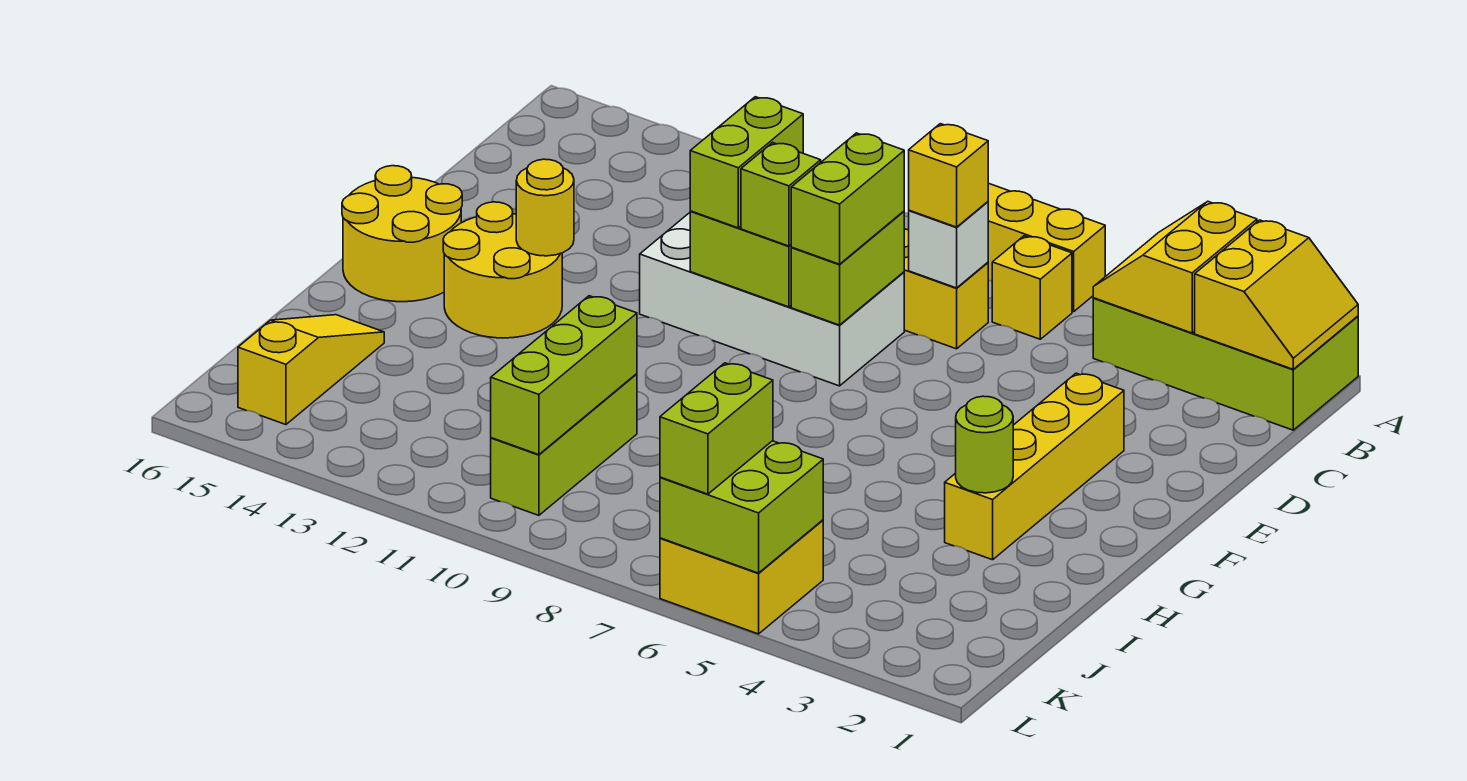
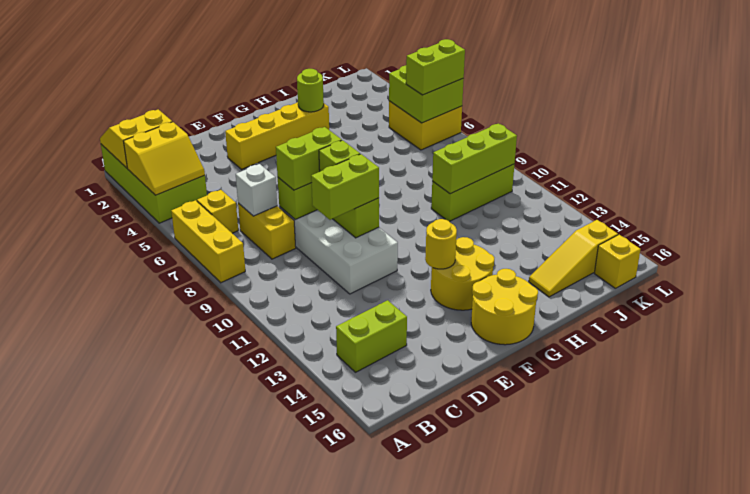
none -> lime 1x2 brick [336,300,407,372]
yellow 1x1 brick [909,124,988,227] -> yellow 1x1 brick moved to [594,235,641,288]

